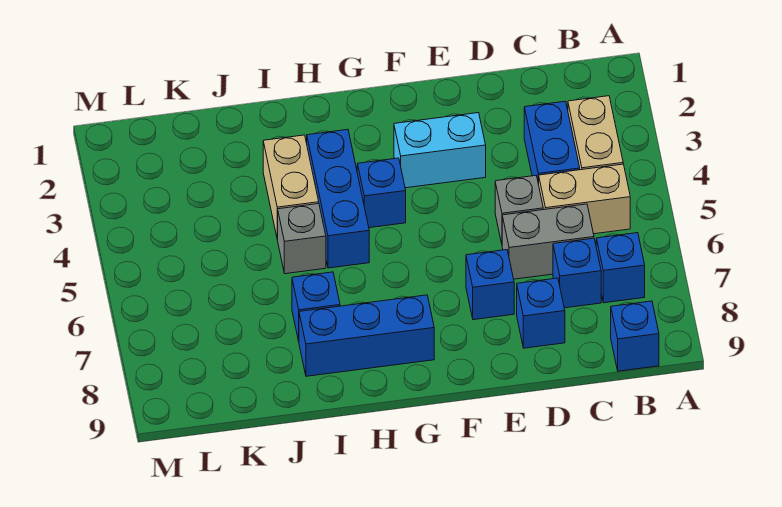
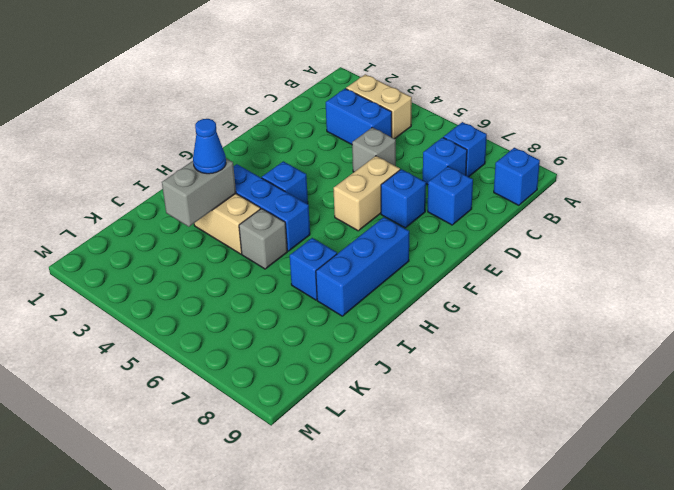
tan 1x2 brick [539,164,630,234] -> tan 1x2 brick moved to [334,156,400,231]
grey 1x2 brick [502,204,594,279] -> grey 1x2 brick moved to [162,158,236,227]
cyan 1x2 brick [394,113,486,188] -> none
none -> blue 1x1 cone [193,119,226,174]

